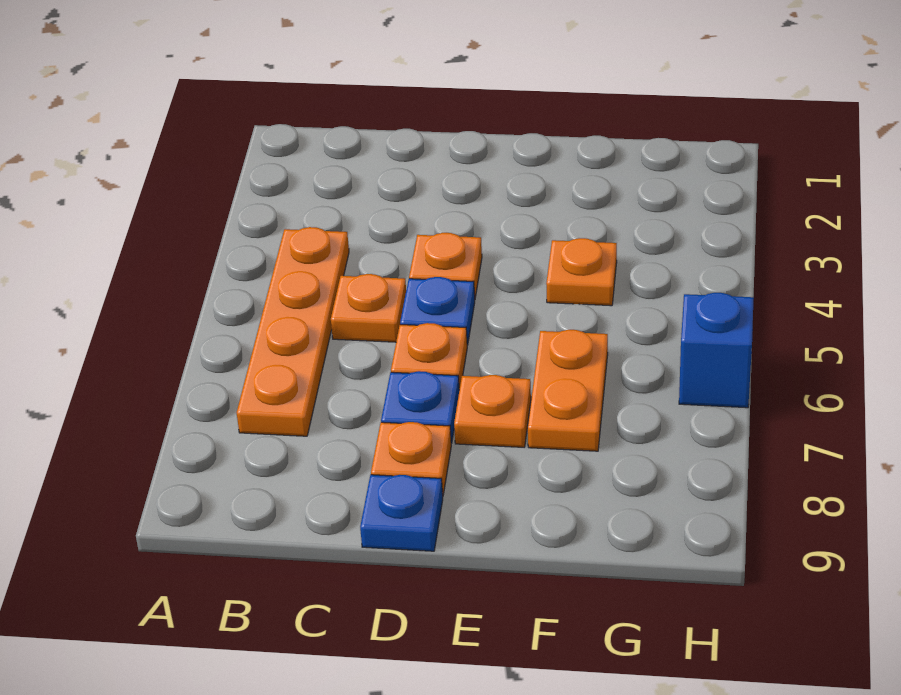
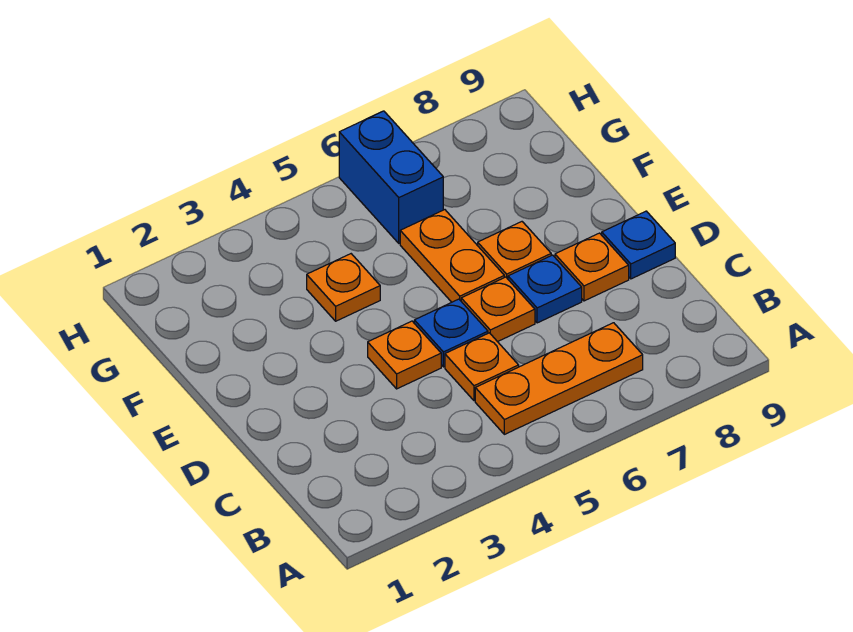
orange 1x4 plate [237,227,349,436] -> orange 1x3 plate [475,323,643,434]
orange 1x2 plate [528,330,608,451] -> orange 1x2 plate turned to [400,210,504,302]
blue 1x1 brick [679,293,754,408] -> blue 1x2 brick [339,111,443,243]

